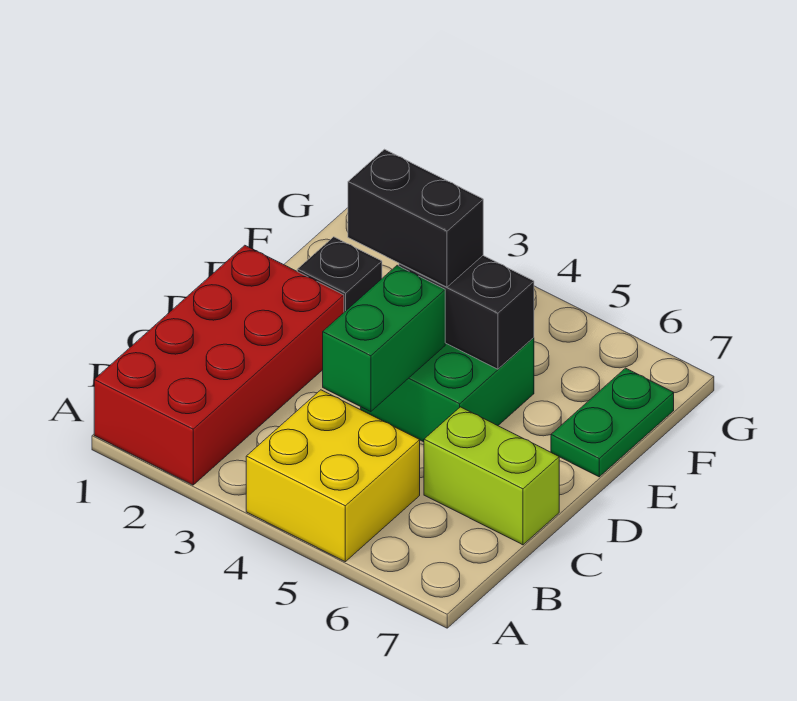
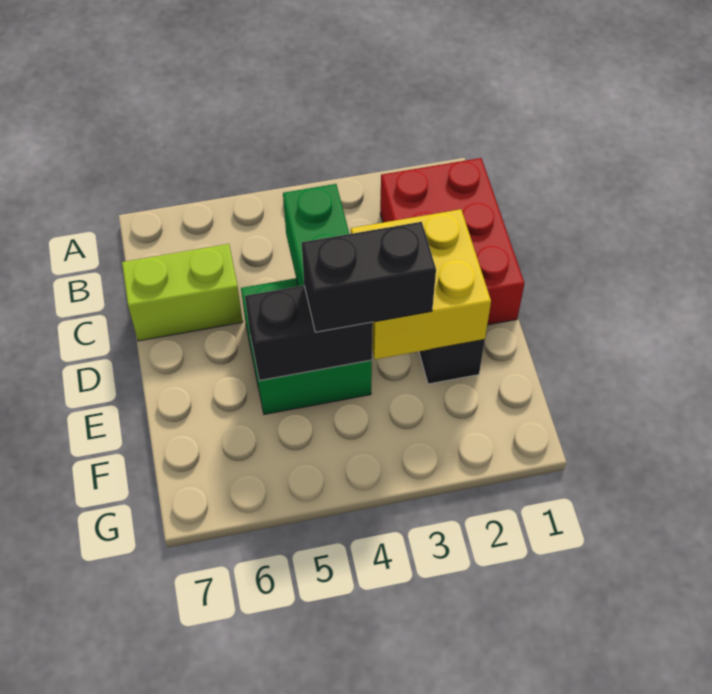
red 2x4 brick [94,245,344,485] -> red 2x3 brick [380,158,524,325]
yellow 2x2 brick [246,390,420,562] -> yellow 2x2 brick moved to [351,209,491,359]
green 1x2 plate [551,368,674,477] -> none

